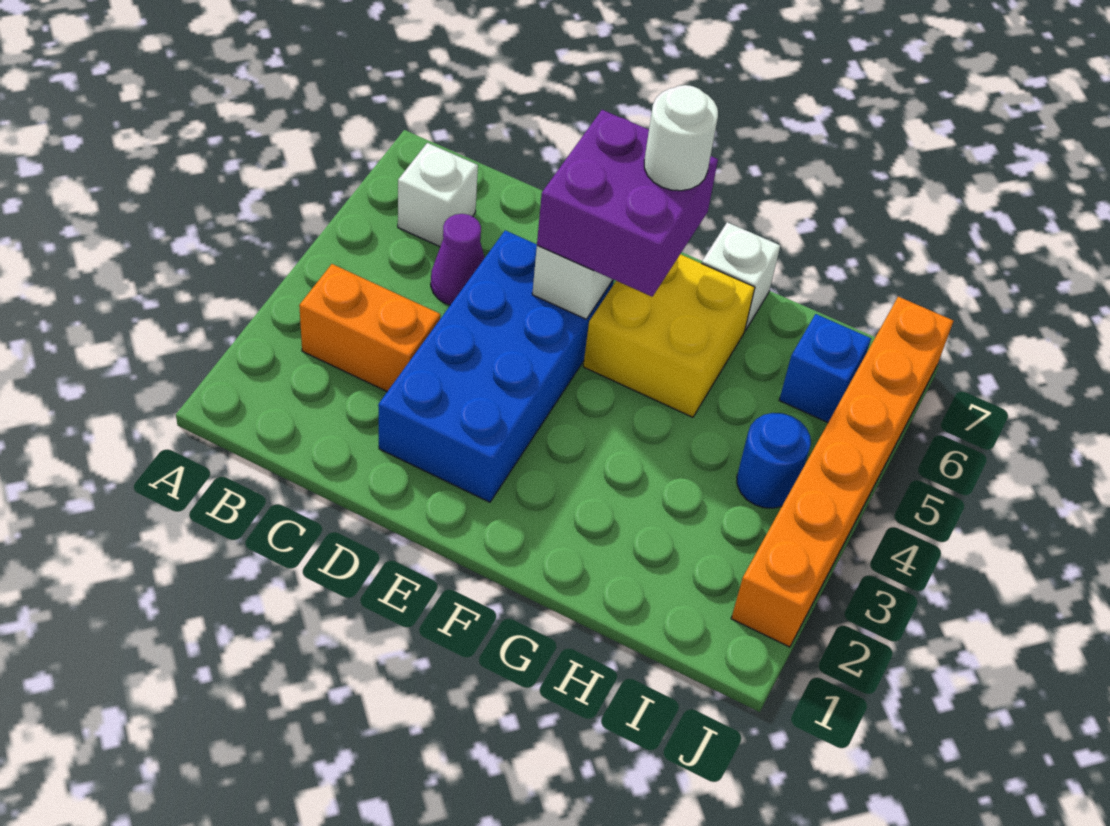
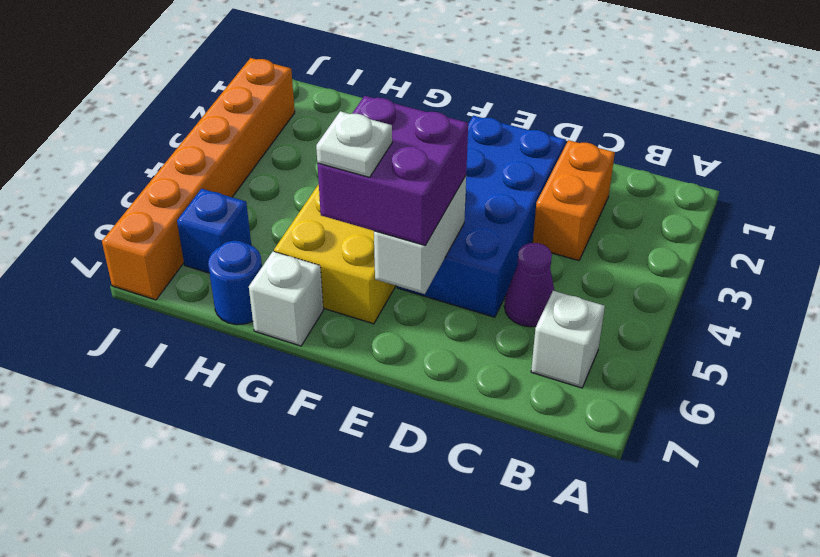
orange 1x2 brick [299,264,440,392] -> orange 1x2 brick turned to [533,140,615,261]
white 1x1 round brick [644,85,718,191] -> white 1x1 plate [316,111,392,177]
blue 1x1 round brick [737,413,811,508] -> blue 1x1 round brick moved to [208,241,262,325]

